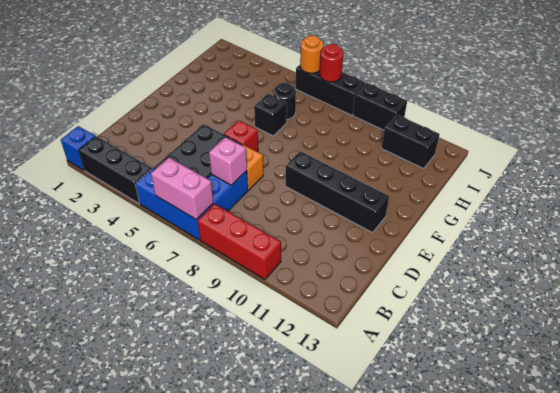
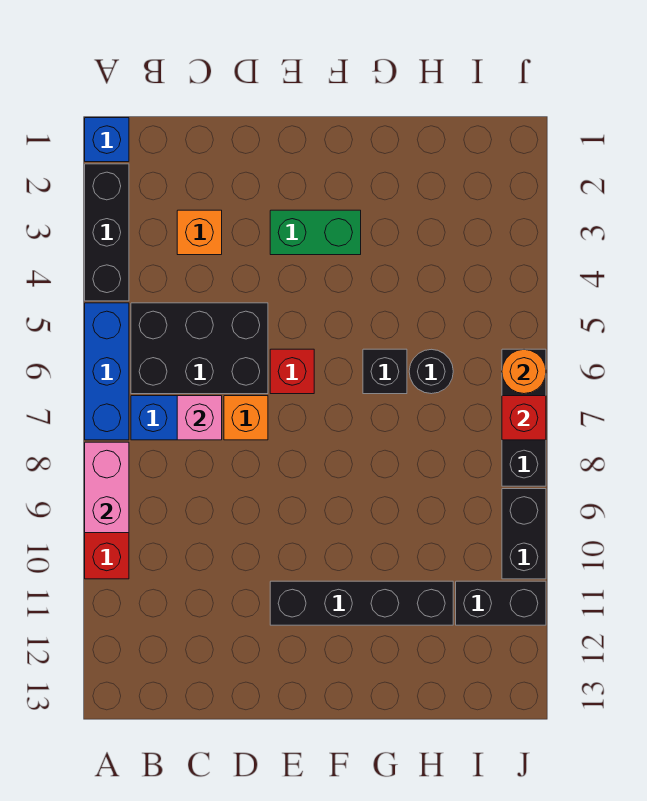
pink 1x2 brick [151,158,213,220] -> pink 1x2 brick moved to [85,442,129,533]
none -> orange 1x1 brick [177,210,222,255]
none -> green 1x2 brick [270,210,361,255]
black 1x4 brick [286,151,389,233] -> black 1x4 brick turned to [270,581,453,625]
black 1x2 brick [382,115,440,169] -> black 1x2 brick turned to [456,581,546,625]
red 1x1 round brick [320,44,344,82] -> red 1x1 brick [502,396,546,440]

